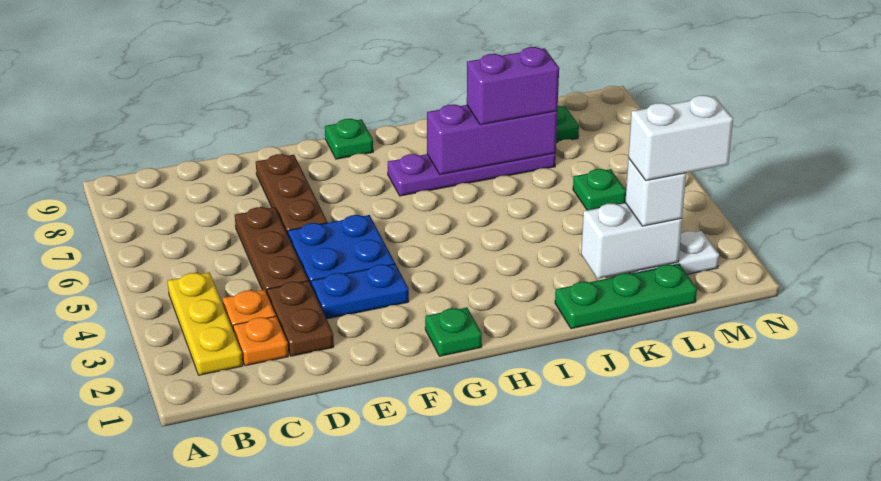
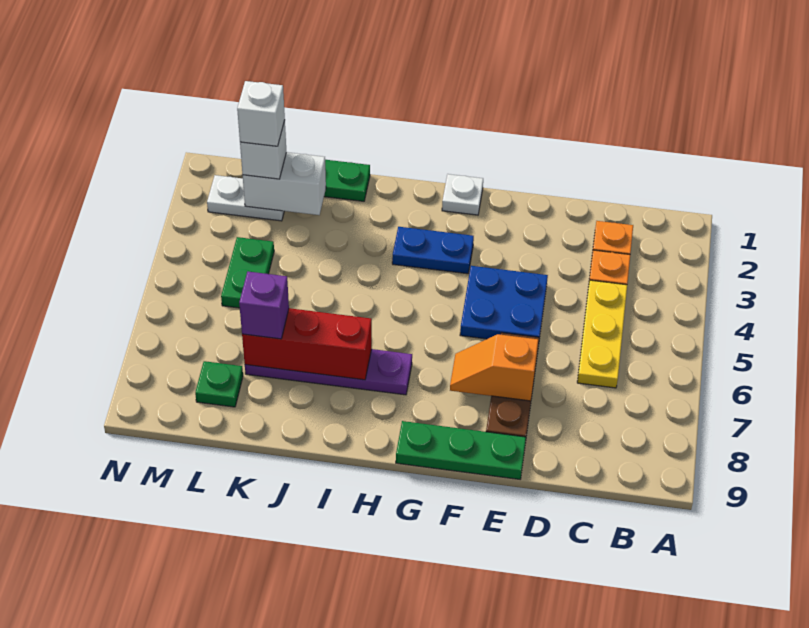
yellow 1x3 plate [168,272,243,375] -> yellow 1x3 plate moved to [577,280,627,388]
brown 1x2 plate [267,281,334,356] -> none
brown 1x3 plate [235,207,308,293] -> none
blue 1x2 plate [311,264,409,319] -> blue 1x2 plate moved to [392,227,474,274]
none -> orange 1x2 slope [450,334,538,401]
green 1x1 plate [425,307,482,356] -> white 1x1 plate [442,174,483,215]
green 1x1 plate [325,119,373,159] -> green 1x3 plate [396,421,526,479]
purple 1x3 brick [427,104,557,174] -> red 1x3 brick [242,308,372,380]
purple 1x2 brick [467,47,559,125] -> purple 1x1 brick [239,272,289,339]
white 1x2 brick [628,95,733,181] -> white 1x1 brick [237,81,285,146]
green 1x1 plate [573,169,626,210] -> green 1x2 plate [221,237,274,308]

